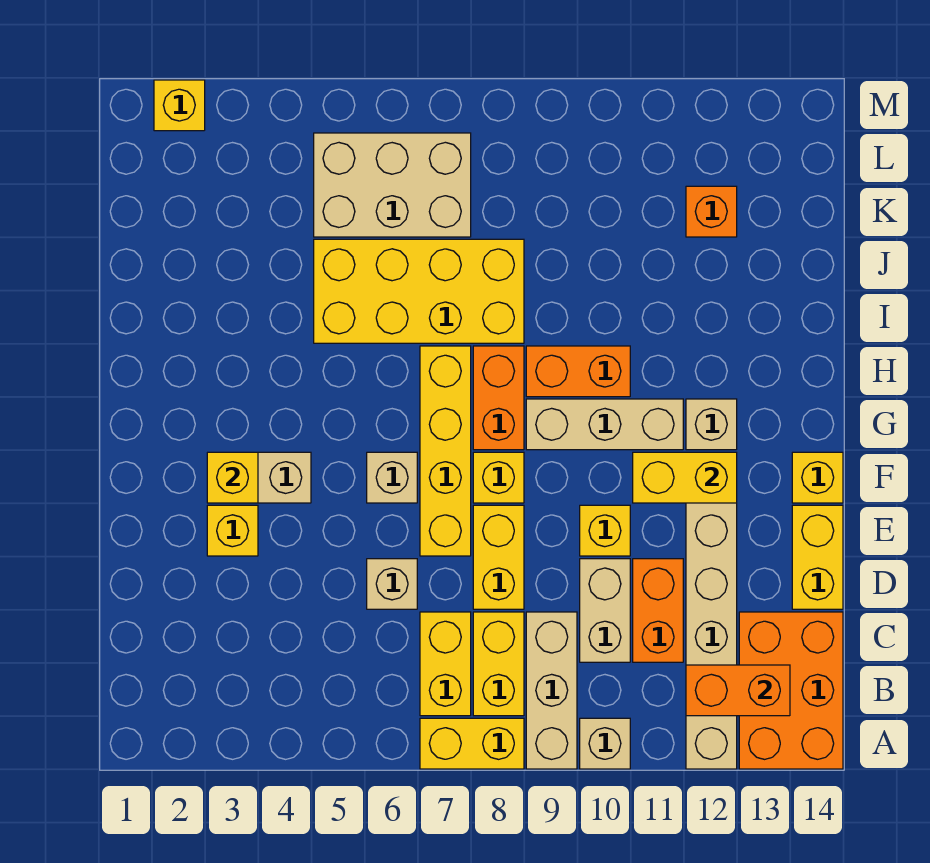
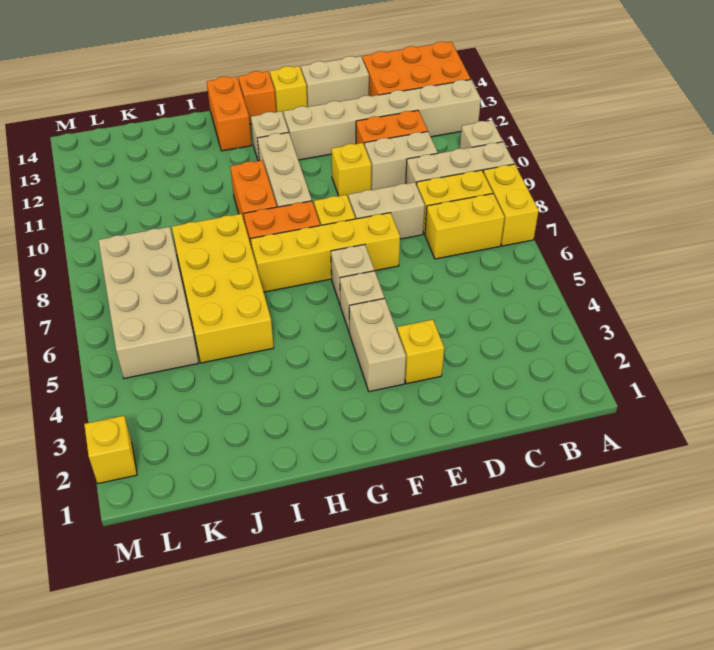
orange 1x2 brick [686,665,790,716] -> orange 1x2 brick moved to [207,76,252,151]
tan 1x1 brick [367,559,417,609] -> tan 1x1 brick moved to [340,271,384,333]
yellow 1x2 brick [473,505,524,609] -> tan 1x2 brick [348,182,425,239]
yellow 1x2 brick [792,505,843,609] -> tan 1x2 brick [301,56,369,107]
yellow 1x1 brick [207,452,258,503] -> none
yellow 1x2 brick [633,452,737,503] -> none
tan 2x3 brick [314,133,471,237] -> tan 2x4 brick [99,227,198,379]
orange 1x1 brick [686,186,737,237] -> orange 1x1 brick moved to [238,71,276,124]

